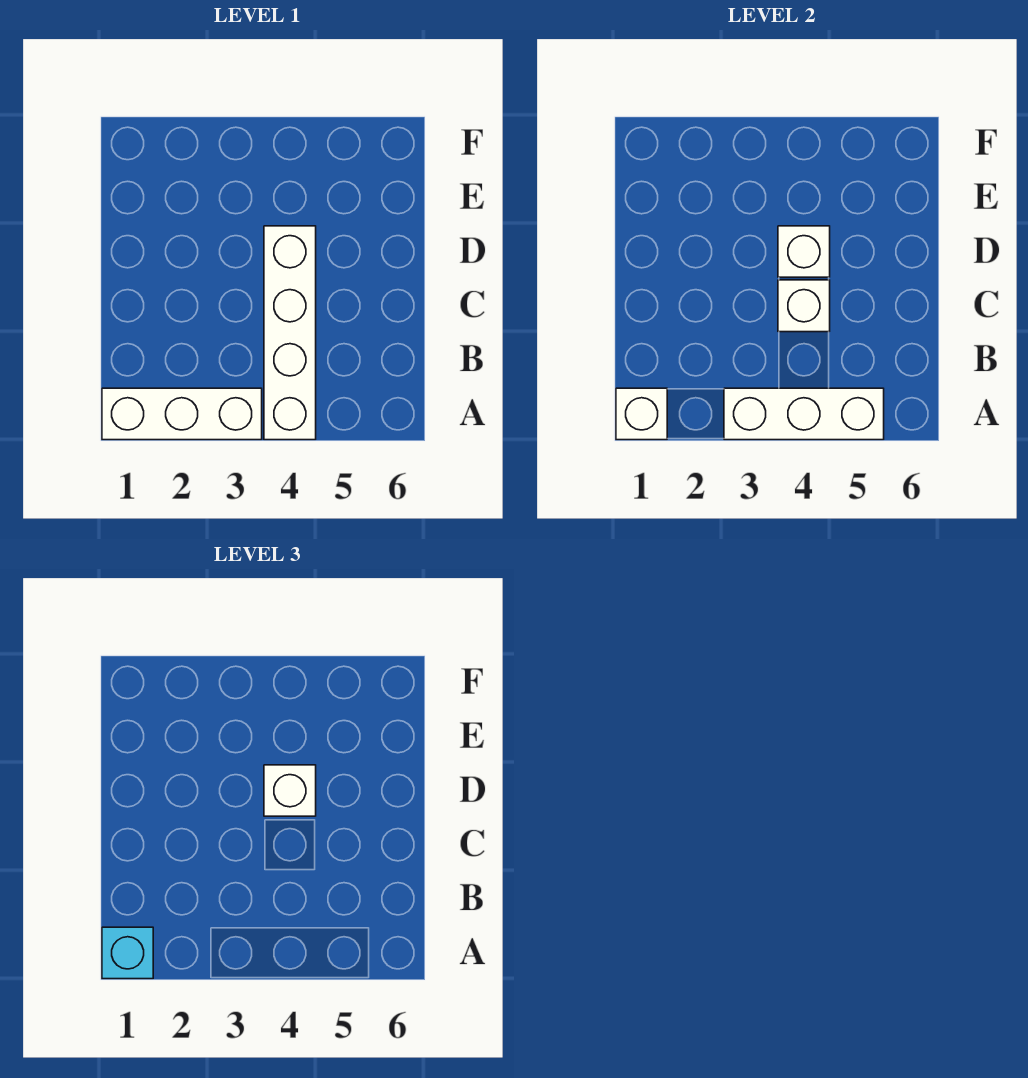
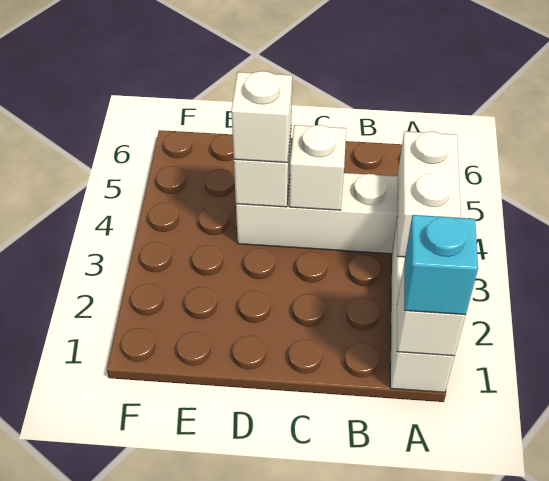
white 1x3 brick [724,388,884,440] -> white 1x2 brick [397,131,461,257]

